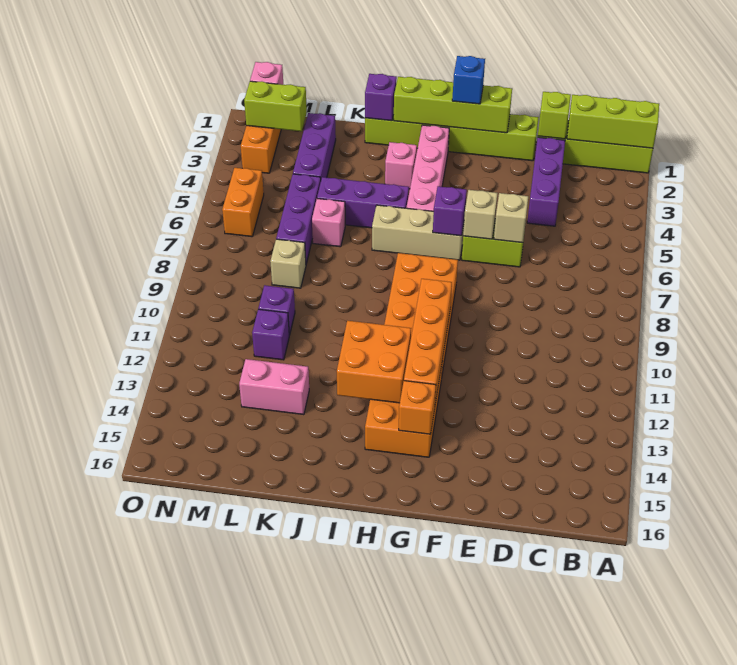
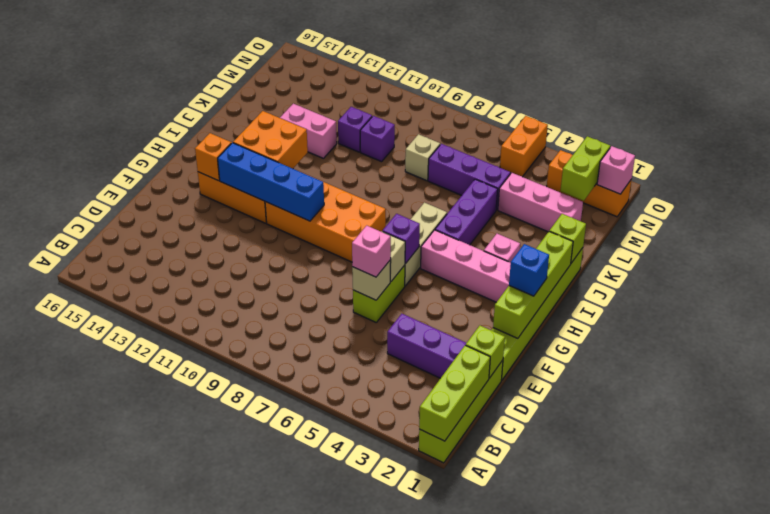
orange 1x4 brick [404,279,452,403] -> blue 1x4 brick [218,143,324,221]
purple 1x1 brick [365,74,397,121] -> lime 1x1 brick [549,214,586,263]
pink 1x1 brick [312,199,345,247] -> pink 1x1 brick moved to [352,226,391,277]
pink 1x2 brick [239,359,309,415] -> pink 1x2 brick turned to [280,104,337,158]
purple 1x3 brick [293,113,336,179] -> pink 1x3 brick [498,173,583,232]
orange 1x2 brick [222,168,264,237] -> orange 1x2 brick turned to [500,116,548,177]

